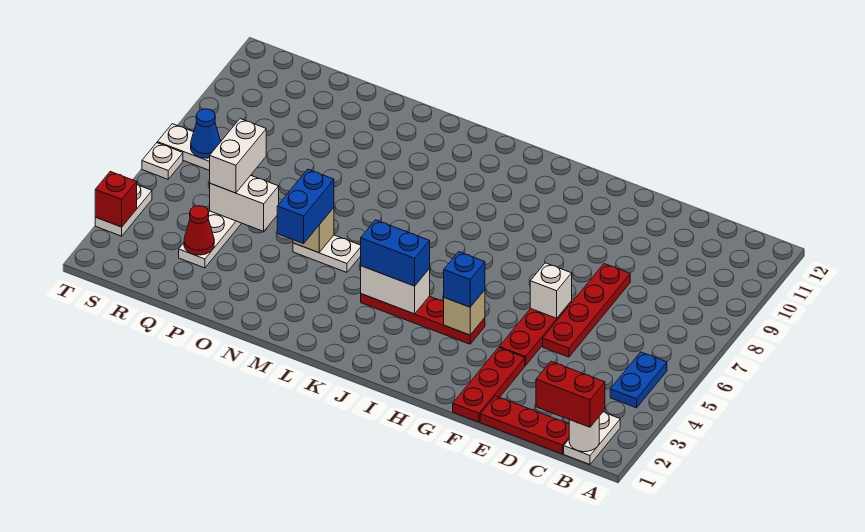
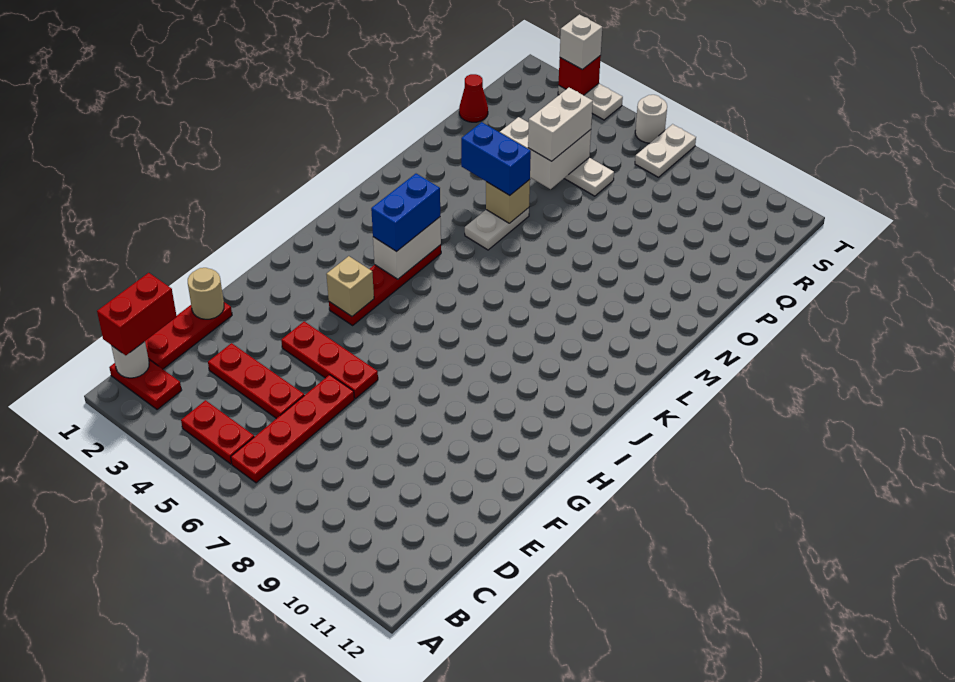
white 1x2 plate [564,412,620,464] -> red 1x2 plate [109,360,182,410]
blue 1x2 plate [610,352,667,408] -> red 1x2 plate [181,400,254,464]
none -> tan 1x1 round brick [188,268,224,319]
red 1x4 plate [543,264,630,357] -> red 1x4 plate turned to [231,375,354,483]
red 1x3 plate [453,348,525,422] -> red 1x3 plate moved to [208,343,304,419]
white 1x1 brick [530,263,572,318] -> white 1x1 brick moved to [560,14,602,70]
blue 1x1 brick [444,252,485,307] -> none
red 1x1 cone [184,206,214,255] -> red 1x1 cone moved to [459,74,488,122]
white 1x2 brick [210,119,266,193] -> white 1x2 brick turned to [528,88,593,161]
blue 1x1 cone [191,109,221,158] -> none
white 1x1 plate [142,143,183,179] -> white 1x1 round brick [635,95,667,143]

